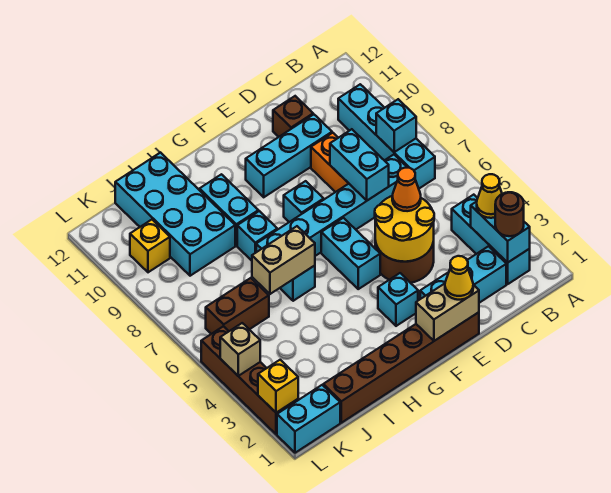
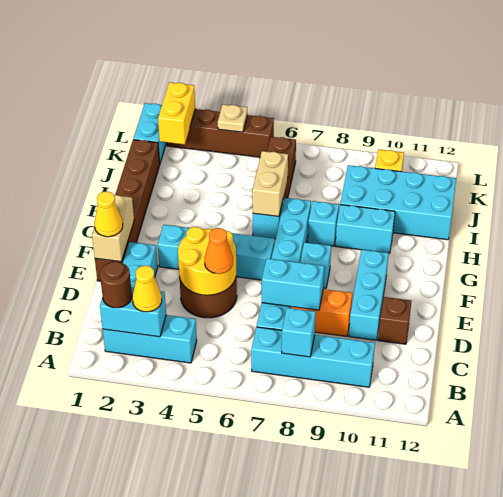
yellow 1x1 brick [258,360,298,413] -> yellow 1x2 brick [158,82,195,144]
tan 1x1 brick [220,323,260,376] -> tan 1x1 plate [218,105,248,132]

